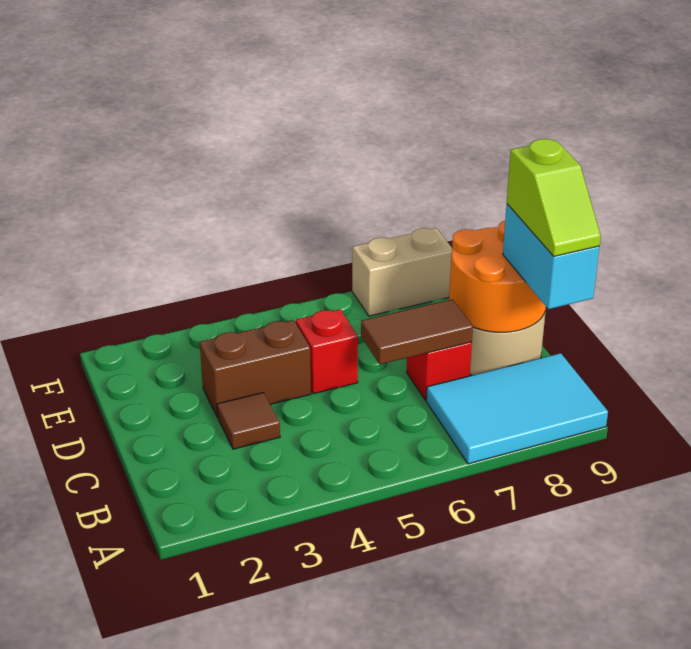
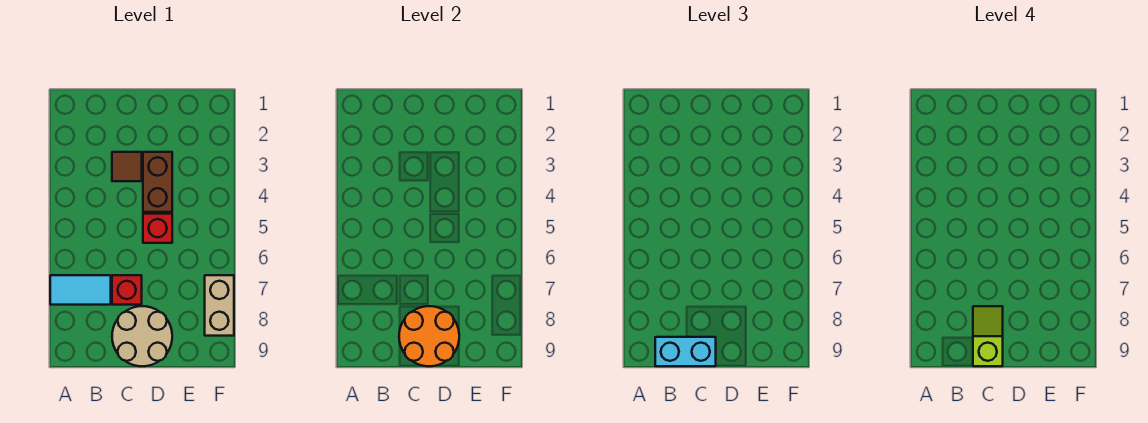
cyan 2x3 tile [426,353,608,464] -> cyan 1x2 tile [50,275,111,305]
lime 1x2 slope [507,139,601,256] -> lime 1x2 slope turned to [973,306,1003,366]
brown 1x2 tile [361,299,473,364] -> none

